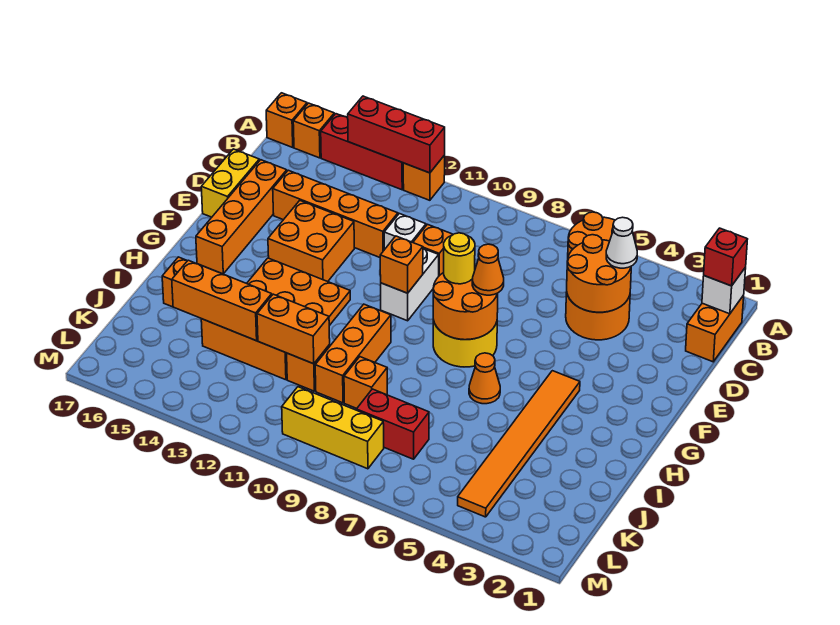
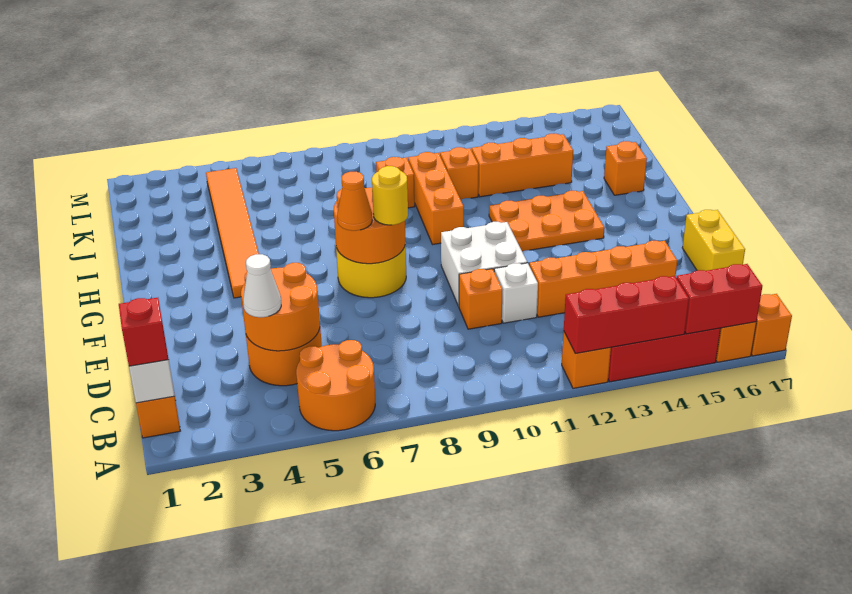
orange 1x4 brick [196,160,287,274] -> none
white 1x2 brick [381,249,439,321] -> white 2x2 brick [441,222,527,306]
orange 2x2 brick [268,201,354,282] -> none
orange 1x1 brick [380,236,423,293] -> none
orange 1x1 cone [469,353,500,404] -> none
orange 1x2 brick [257,294,330,364] -> none
orange 1x3 brick [172,260,272,341] -> none
red 1x2 brick [357,389,429,459] -> red 1x2 brick moved to [677,264,762,334]
yellow 1x3 brick [282,387,384,469] -> none

